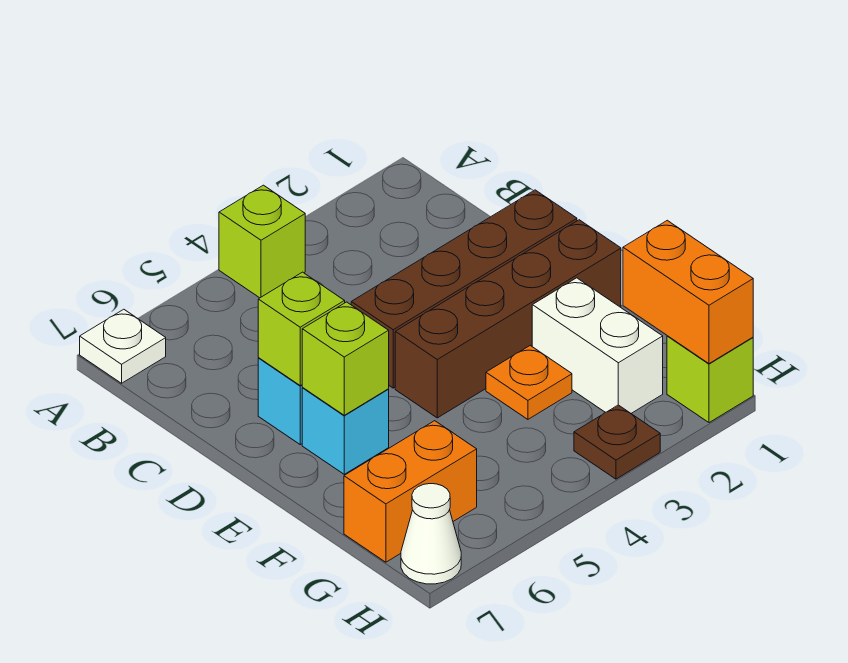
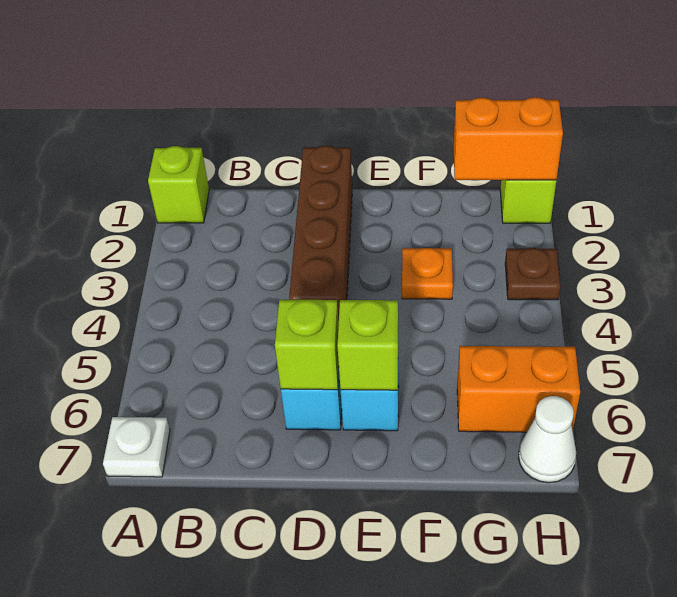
lime 1x1 brick [219,185,305,298] -> lime 1x1 brick moved to [148,146,209,223]
brown 1x4 brick [395,220,621,418] -> none
white 1x2 brick [532,278,663,413] -> none
orange 1x2 brick [344,421,477,562] -> orange 1x2 brick turned to [457,346,580,432]

